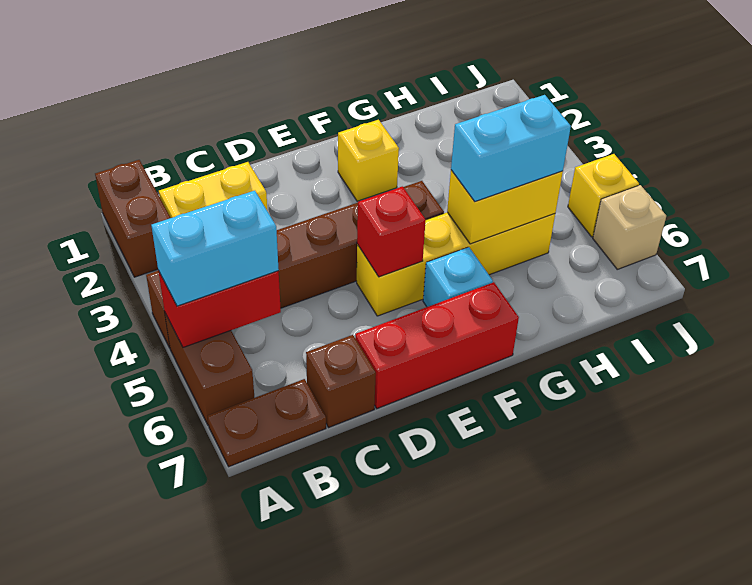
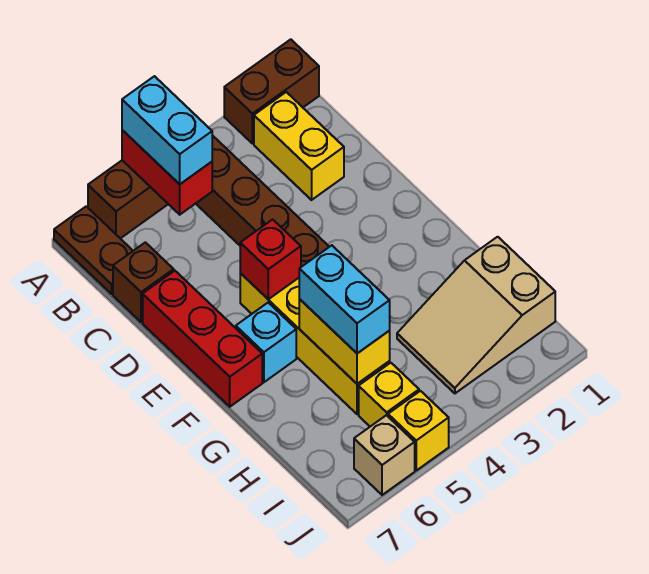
yellow 1x1 brick [338,120,399,201] -> yellow 1x1 brick moved to [359,363,419,426]
none -> tan 2x3 slope [397,237,555,393]

